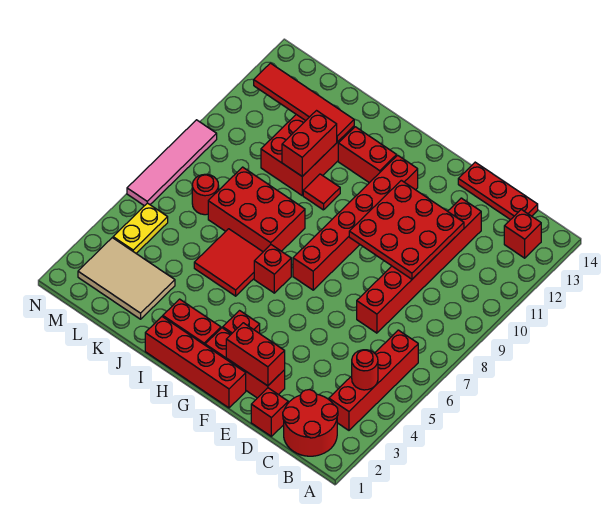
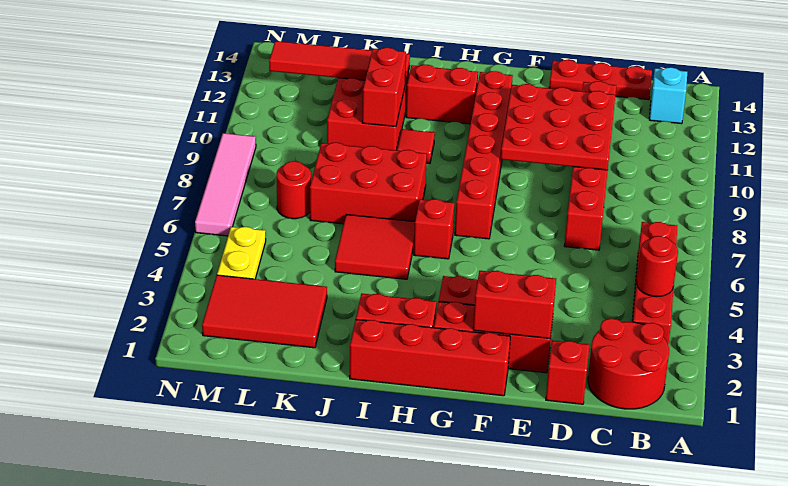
red 1x1 brick [504,209,541,258] -> cyan 1x1 brick [649,67,687,124]
tan 2x3 tile [78,238,175,319] -> red 2x3 tile [202,275,327,348]

